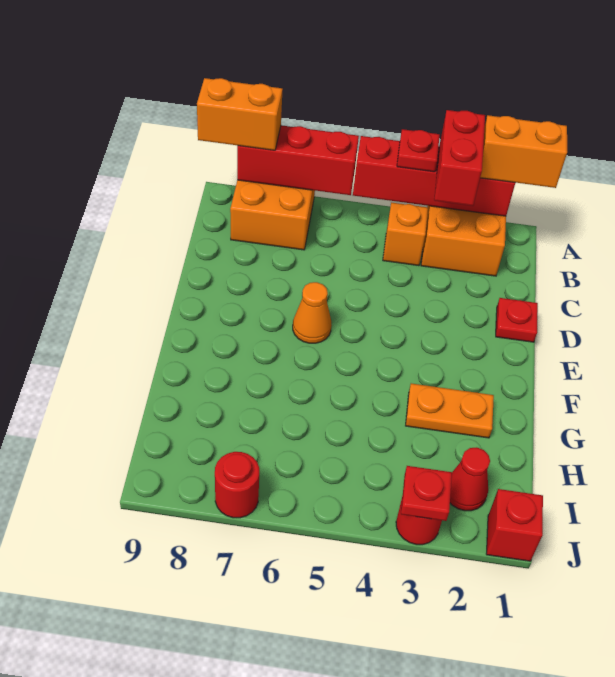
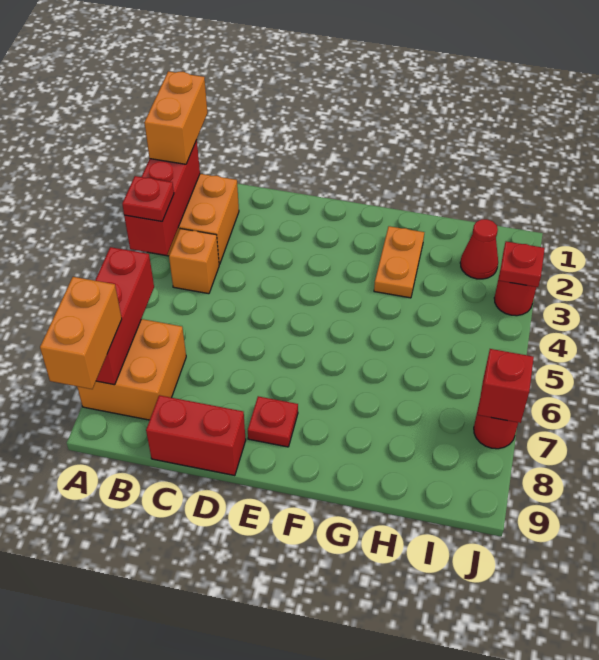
red 1x4 brick [353,136,515,216] -> red 1x3 brick [124,140,200,255]
red 1x2 brick [434,110,485,206] -> red 1x2 brick moved to [146,395,246,476]
red 1x1 plate [496,298,538,342] -> red 1x1 plate moved to [248,396,298,447]
orange 1x1 cone [293,282,332,343] -> none
red 1x1 brick [486,489,543,561] -> red 1x1 brick moved to [478,349,534,423]

